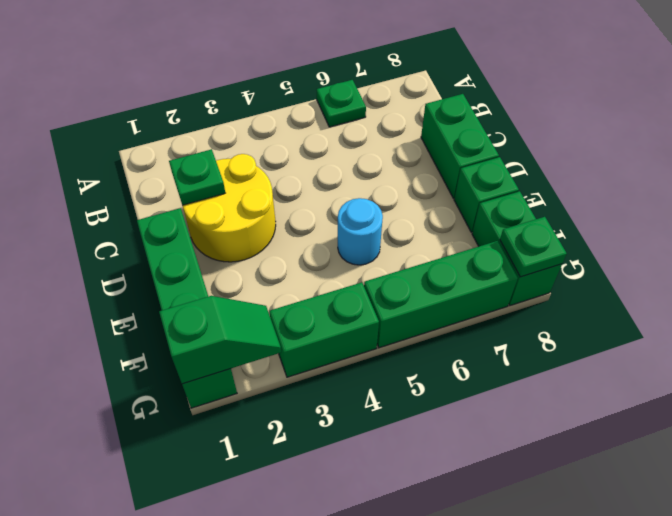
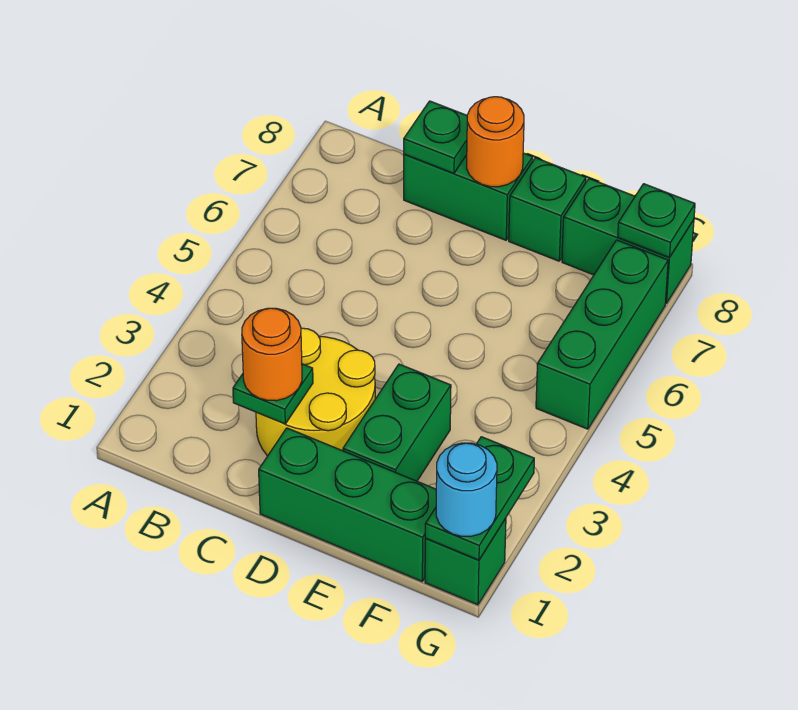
green 1x1 plate [316,80,366,127] -> green 1x1 plate moved to [404,101,467,173]
none -> orange 1x1 round brick [242,308,302,401]
none -> orange 1x1 round brick [467,97,524,187]
cyan 1x1 round brick [338,198,383,265] -> cyan 1x1 round brick moved to [436,443,497,536]
green 1x2 slope [159,296,281,384] -> green 1x2 plate [425,437,534,560]
green 1x2 brick [269,282,379,377] -> green 1x2 brick moved to [343,364,451,481]

